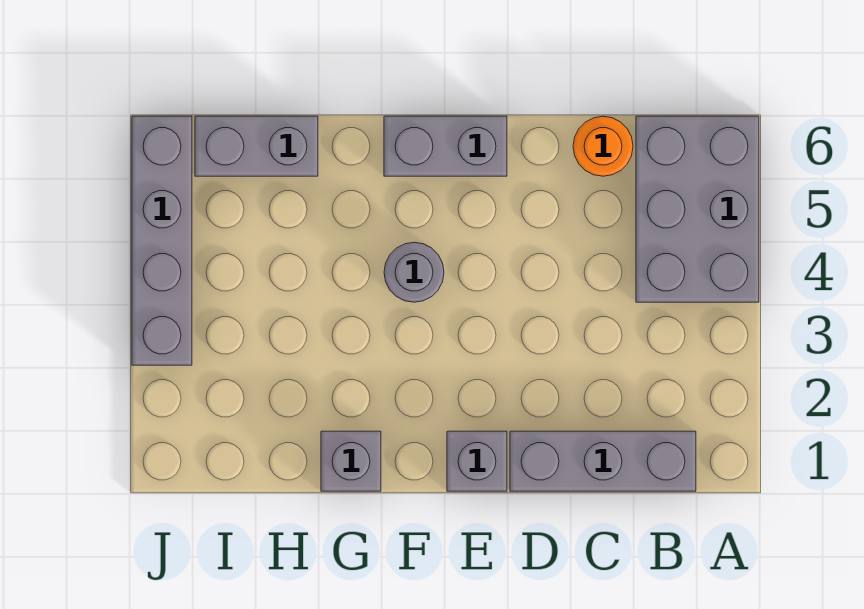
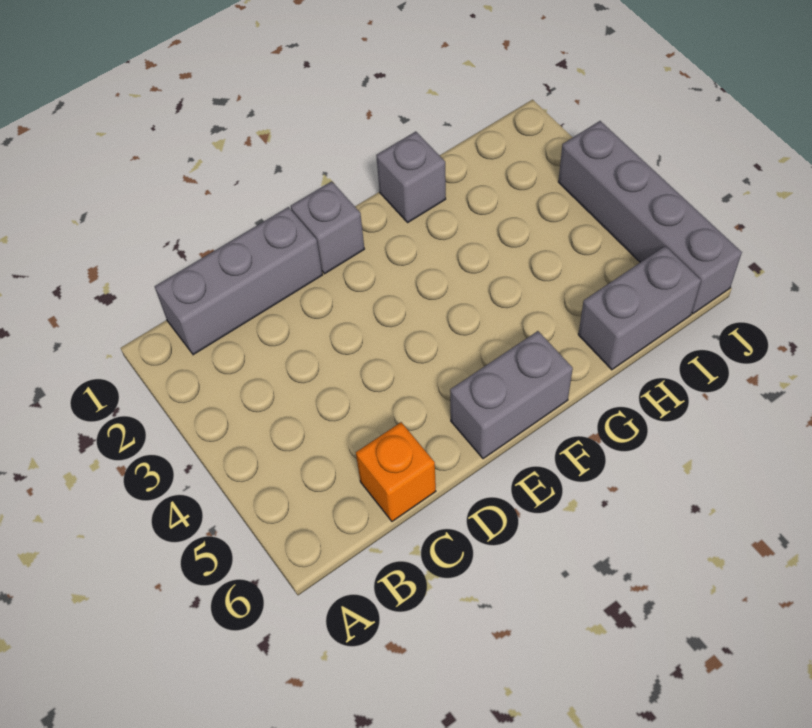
grey 2x3 brick [636,116,759,302] -> none
orange 1x1 round brick [573,116,633,176] -> orange 1x1 brick [356,422,436,521]
grey 1x1 round brick [384,242,444,302] -> none

